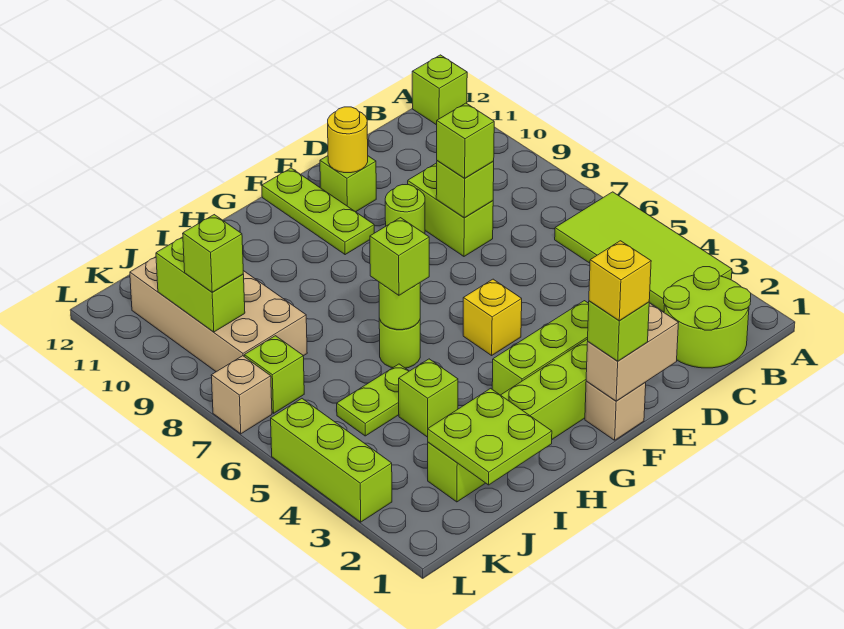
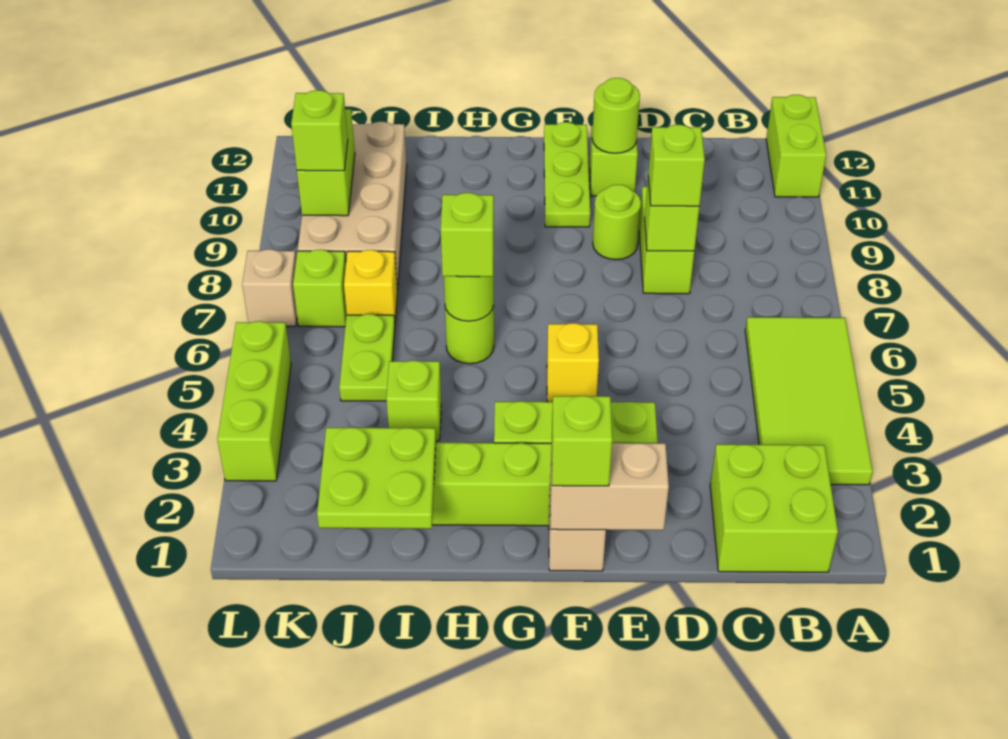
lime 1x1 brick [412,55,467,125] -> lime 1x2 brick [766,95,826,197]
lime 2x2 round brick [664,267,751,368] -> lime 2x2 brick [710,444,838,572]
yellow 1x1 round brick [328,107,368,173] -> lime 1x1 round brick [592,78,640,153]
yellow 1x1 brick [589,241,651,321] -> yellow 1x1 brick moved to [344,250,397,322]
lime 1x2 plate [337,364,409,436] -> lime 1x2 plate turned to [339,314,395,401]

